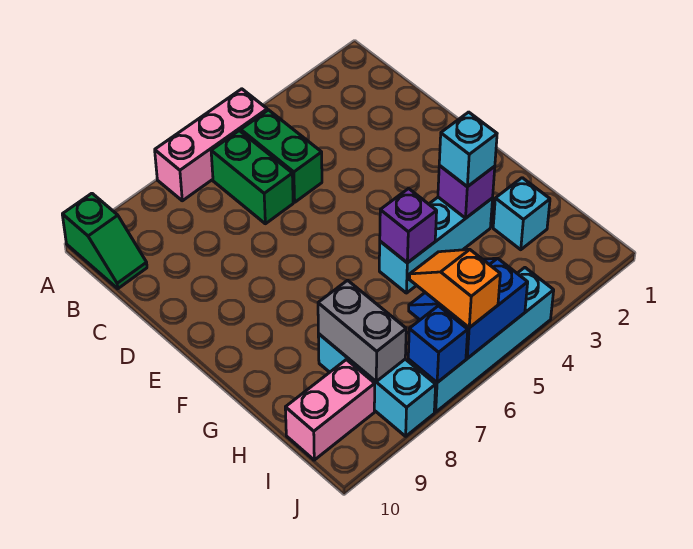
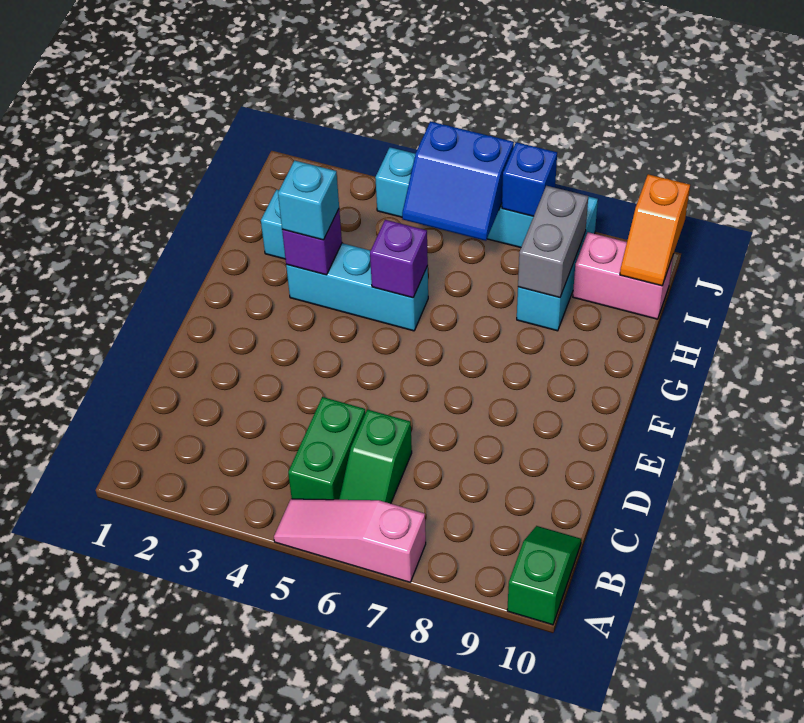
pink 1x3 brick [155,89,267,201] -> pink 1x3 slope [274,499,426,582]
green 1x2 brick [211,131,293,224] -> green 1x2 slope [339,410,412,504]
orange 1x2 slope [410,249,500,328] -> orange 1x2 slope moved to [620,174,690,286]

